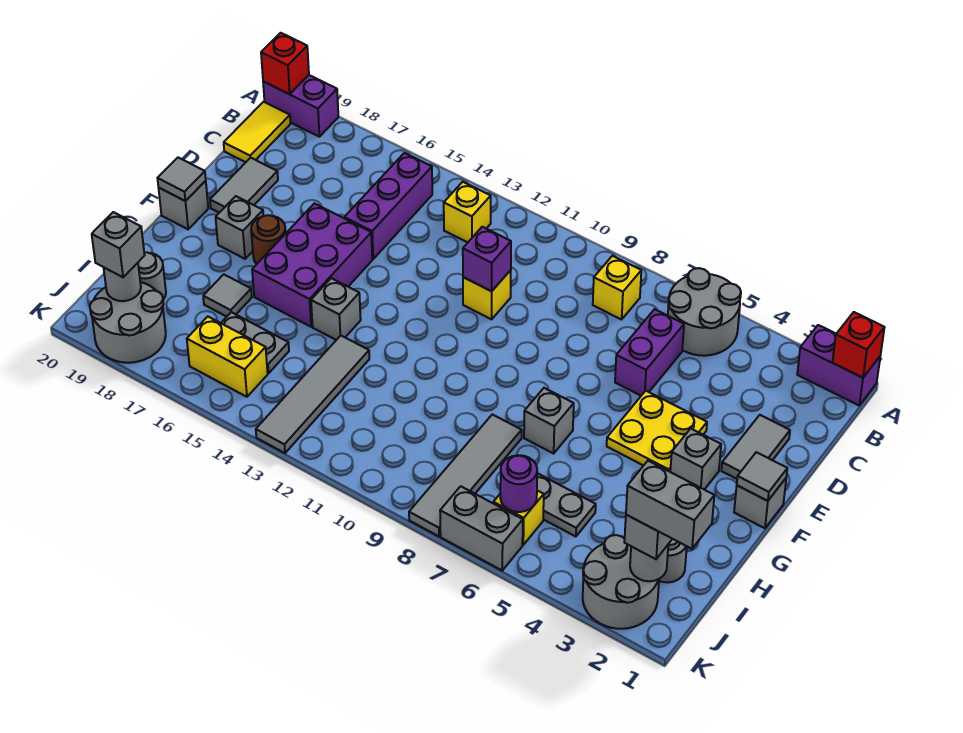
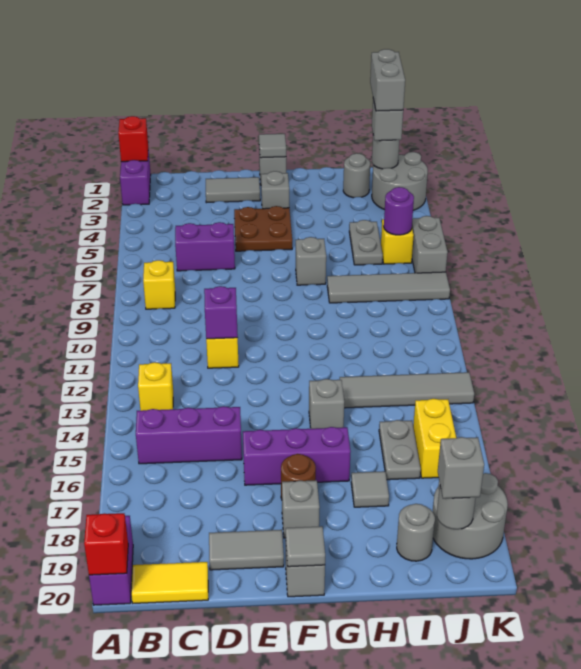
grey 2x2 round brick [668,268,741,356] -> none
yellow 2x2 plate [607,391,707,472] -> brown 2x2 plate [234,206,292,251]
purple 2x3 brick [252,203,372,327] -> purple 1x3 brick [243,427,351,485]

